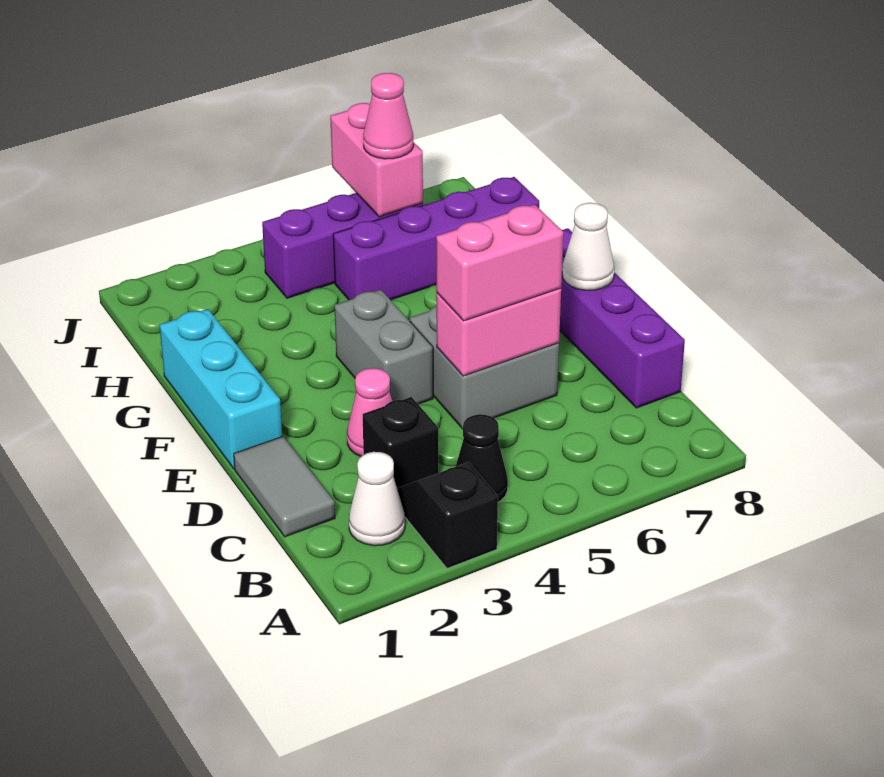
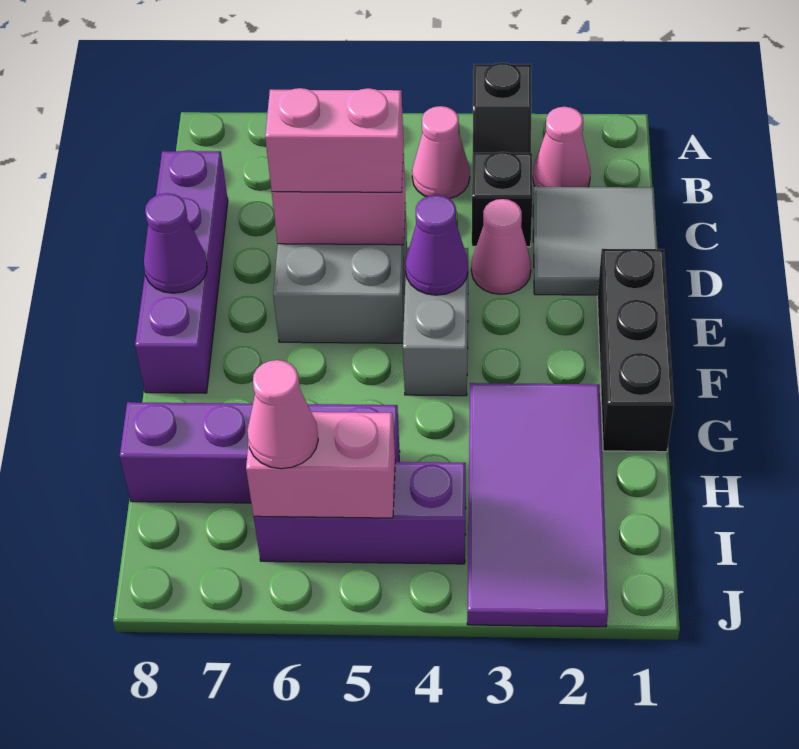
white 1x1 cone [349,452,405,546] -> pink 1x1 cone [533,107,591,187]
black 1x1 cone [456,414,508,502] -> pink 1x1 cone [412,106,470,199]
grey 1x2 tile [234,436,335,537] -> grey 2x2 tile [533,187,658,295]
cyan 1x3 brick [160,309,282,469] -> black 1x3 brick [597,249,674,452]
none -> purple 1x1 cone [405,195,468,295]
white 1x1 cone [562,203,615,290] -> purple 1x1 cone [144,193,207,293]
none -> purple 2x4 tile [467,383,608,627]
pink 1x2 brick [330,103,423,217] -> pink 1x2 brick turned to [246,412,395,518]

